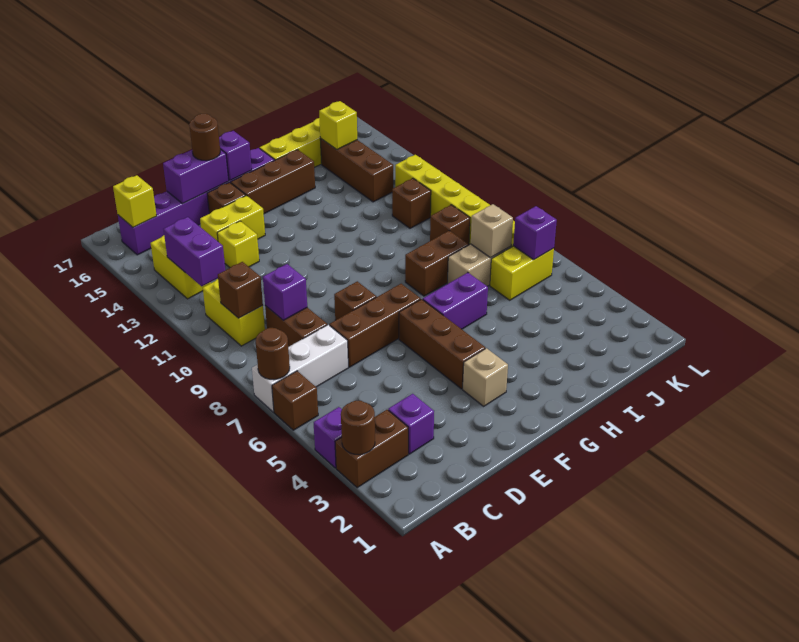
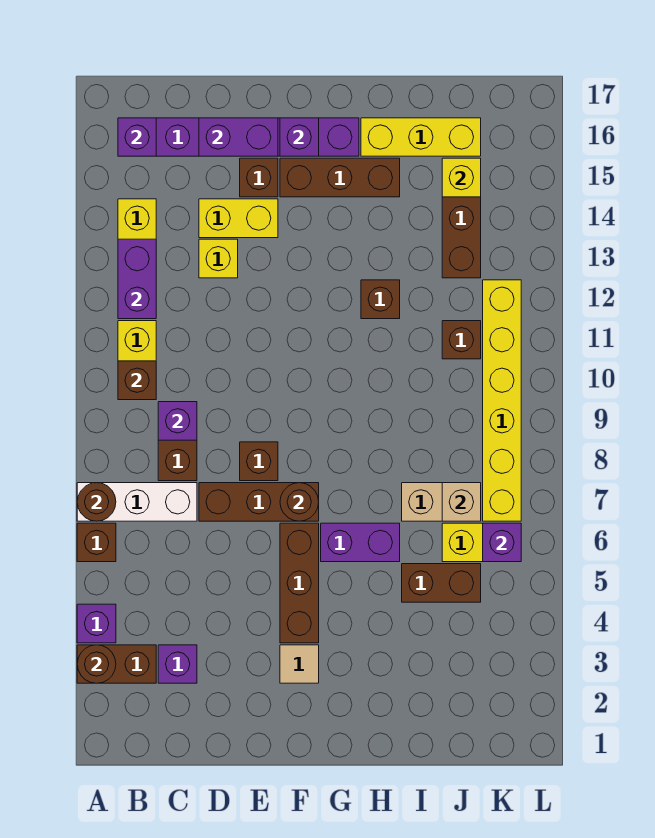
yellow 1x1 brick [113,175,157,227] -> purple 1x1 brick [118,118,156,156]
brown 1x1 round brick [189,114,220,161] -> brown 1x1 round brick moved to [280,483,319,521]
tan 1x1 brick [463,348,508,406] -> tan 1x1 tile [280,645,319,683]
brown 1x2 brick [405,231,469,296] -> brown 1x2 brick moved to [402,564,481,602]
brown 1x1 brick [430,205,470,244] -> brown 1x1 brick moved to [361,280,400,319]

